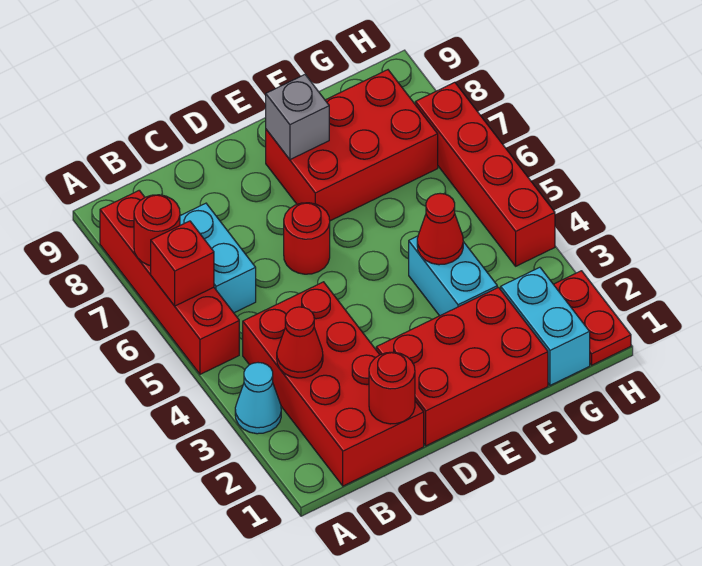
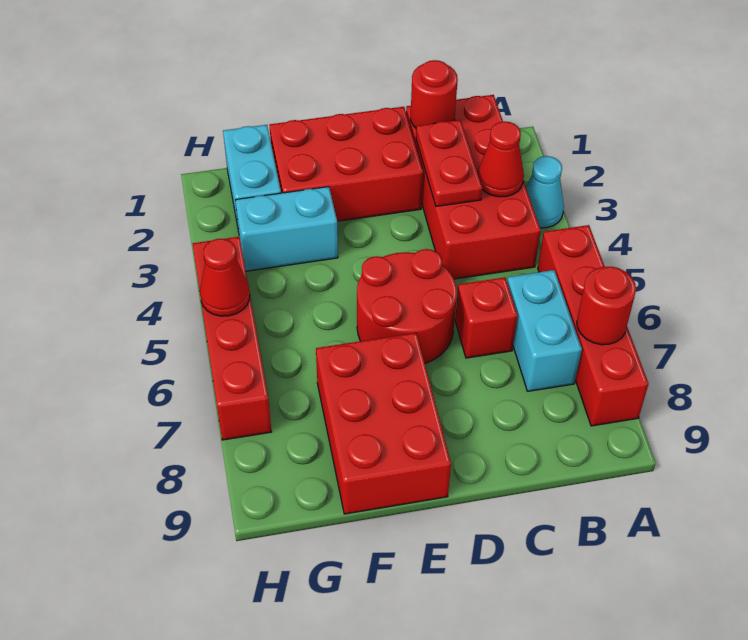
red 1x1 brick [151,221,214,306] -> red 1x1 brick moved to [455,277,518,358]
red 1x1 round brick [284,203,330,274] -> red 2x2 round brick [357,249,457,363]
red 2x3 brick [266,70,438,221] -> red 2x3 brick turned to [316,333,451,514]
grey 1x1 brick [266,75,329,160] -> none
cyan 1x2 brick [409,236,497,316] -> cyan 1x2 brick turned to [235,187,338,271]
red 1x1 cone [417,193,463,265] -> red 1x1 cone moved to [200,239,250,316]
red 1x2 plate [553,271,631,365] -> red 1x2 plate moved to [416,120,482,206]

